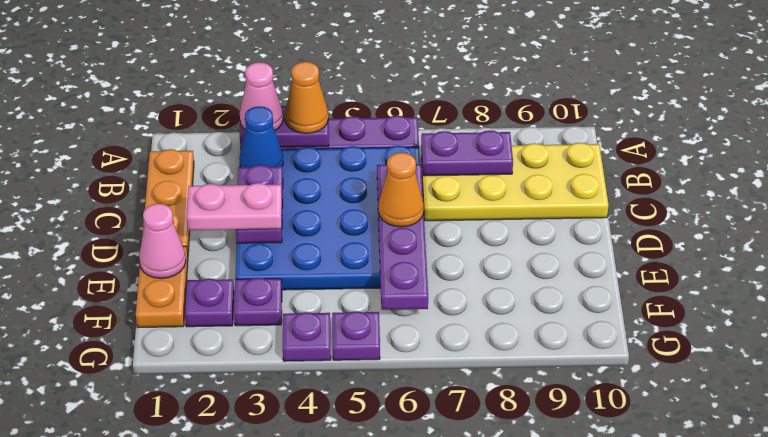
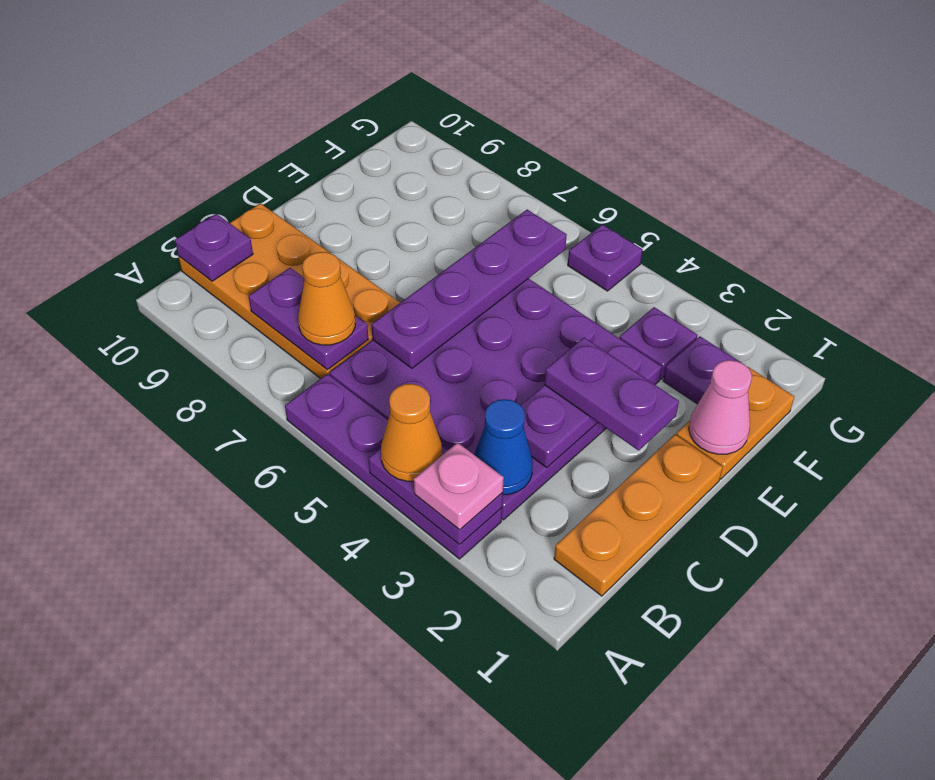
pink 1x1 cone [240,62,283,130] -> pink 1x1 plate [414,443,504,530]
blue 4x4 plate [235,146,420,290] -> purple 4x4 plate [330,278,662,520]
yellow 2x4 plate [421,143,608,221] -> orange 2x4 plate [178,203,400,379]
pink 1x2 plate [187,183,282,231] -> purple 1x2 plate [544,338,679,450]
orange 1x1 cone [379,152,424,227] -> orange 1x1 cone moved to [298,252,355,345]
purple 1x1 plate [283,312,331,361] -> purple 1x1 plate moved to [175,214,253,281]

